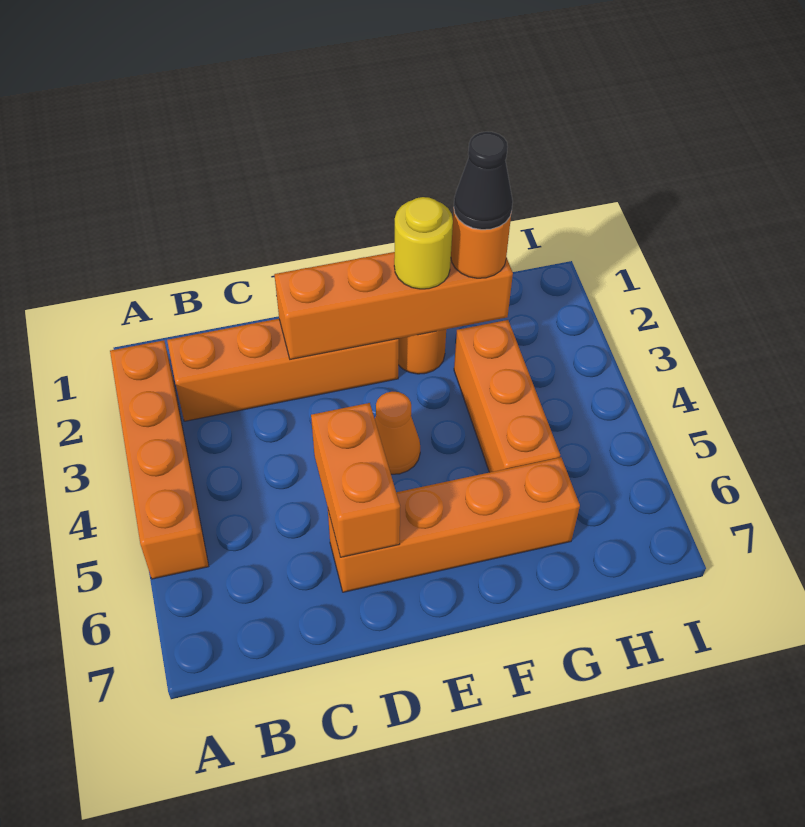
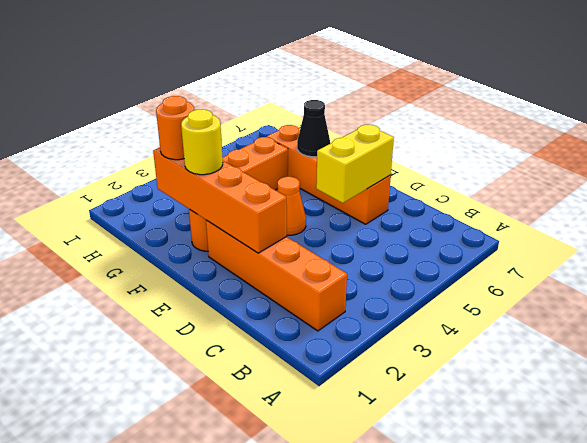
orange 1x4 brick [110,340,209,579] -> none
orange 1x2 brick [311,403,400,557] -> yellow 1x2 brick [316,125,394,203]
black 1x1 cone [454,132,513,230] -> black 1x1 cone moved to [297,100,330,157]

